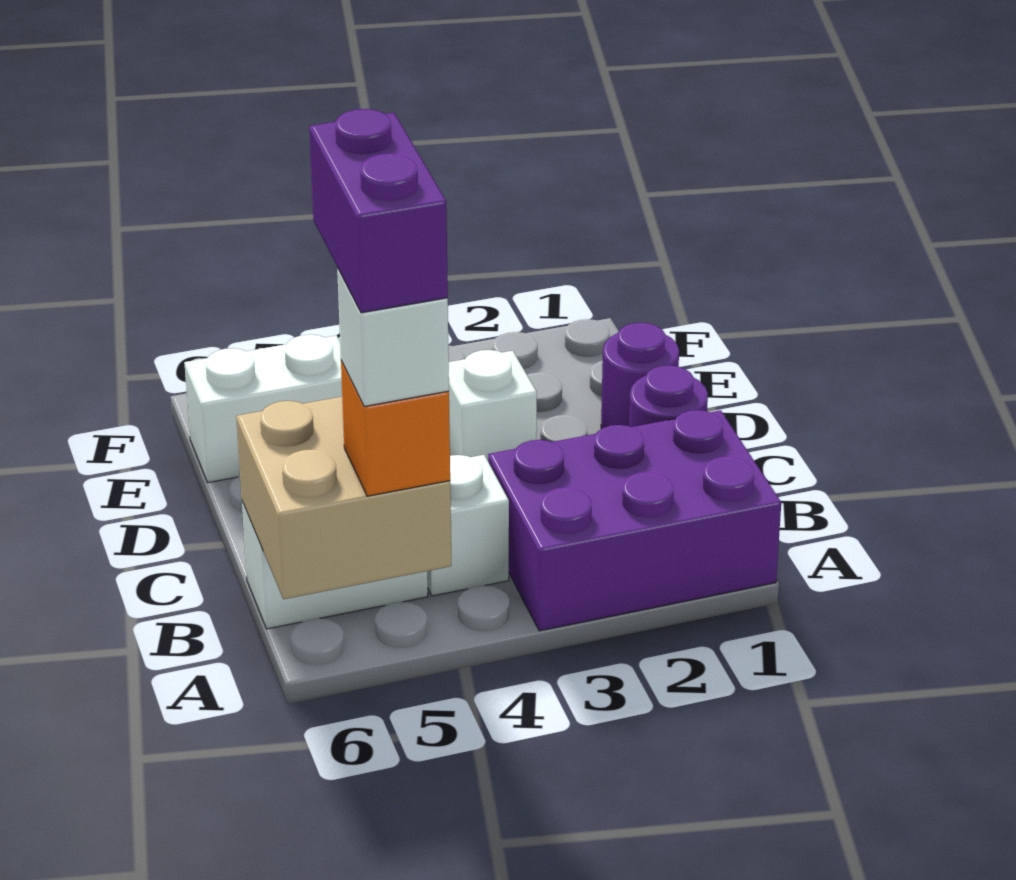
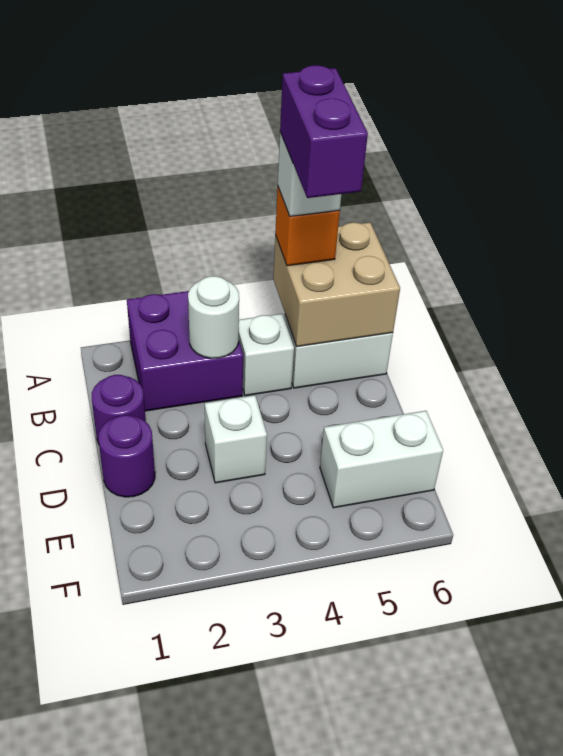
purple 2x3 brick [488,410,781,631] -> purple 2x2 brick [127,291,243,411]
none -> white 1x1 round brick [188,276,239,358]

